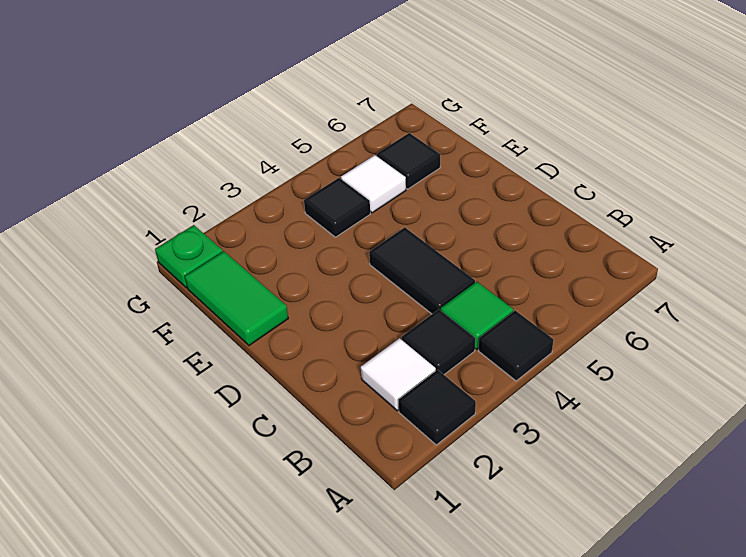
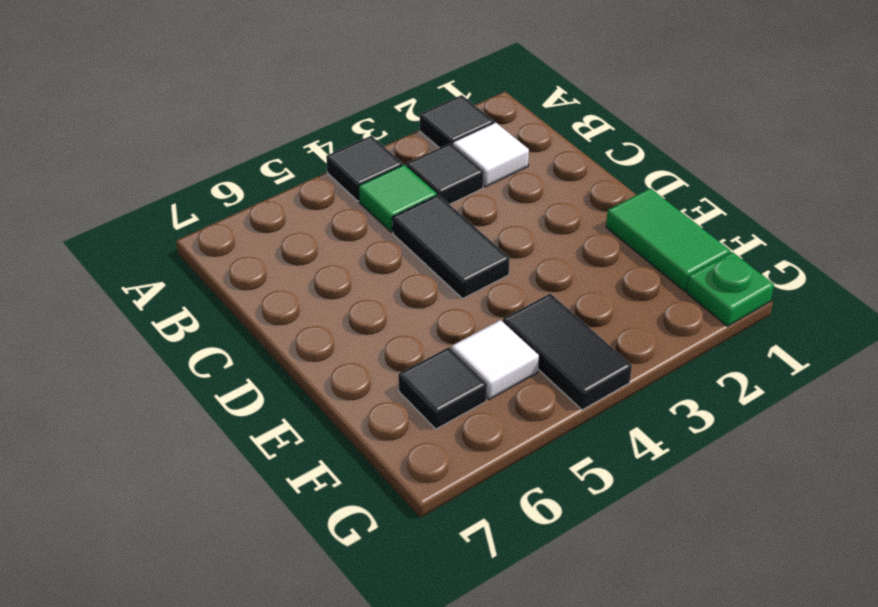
black 1x1 tile [304,178,370,237] -> black 1x2 tile [503,294,632,410]

